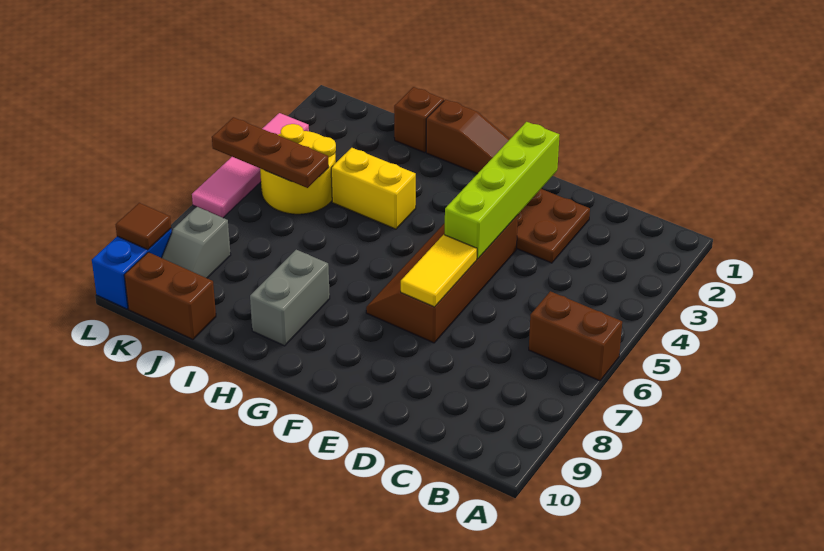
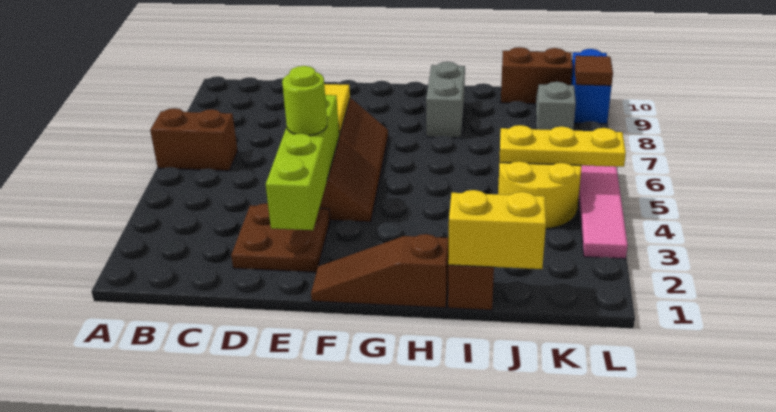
none -> lime 1x1 round brick [282,66,327,136]
yellow 1x2 brick [331,148,416,229] -> yellow 1x2 brick moved to [448,190,546,269]
brown 1x3 plate [212,117,329,188] -> yellow 1x3 plate [499,125,626,167]

